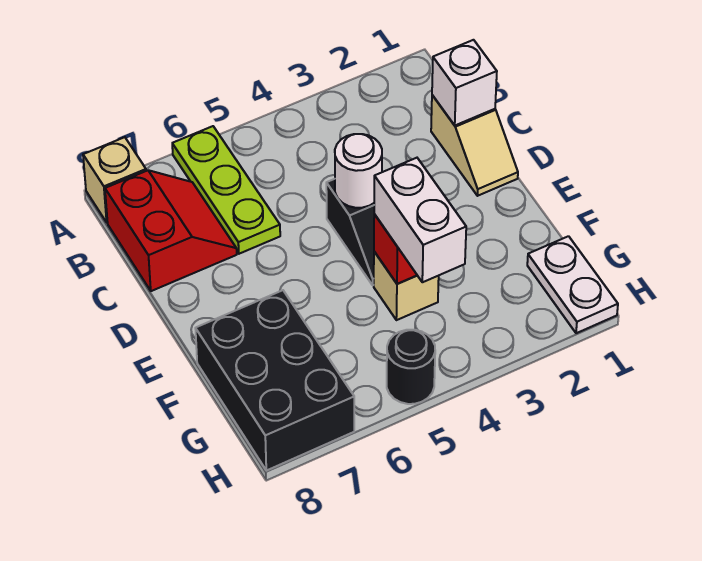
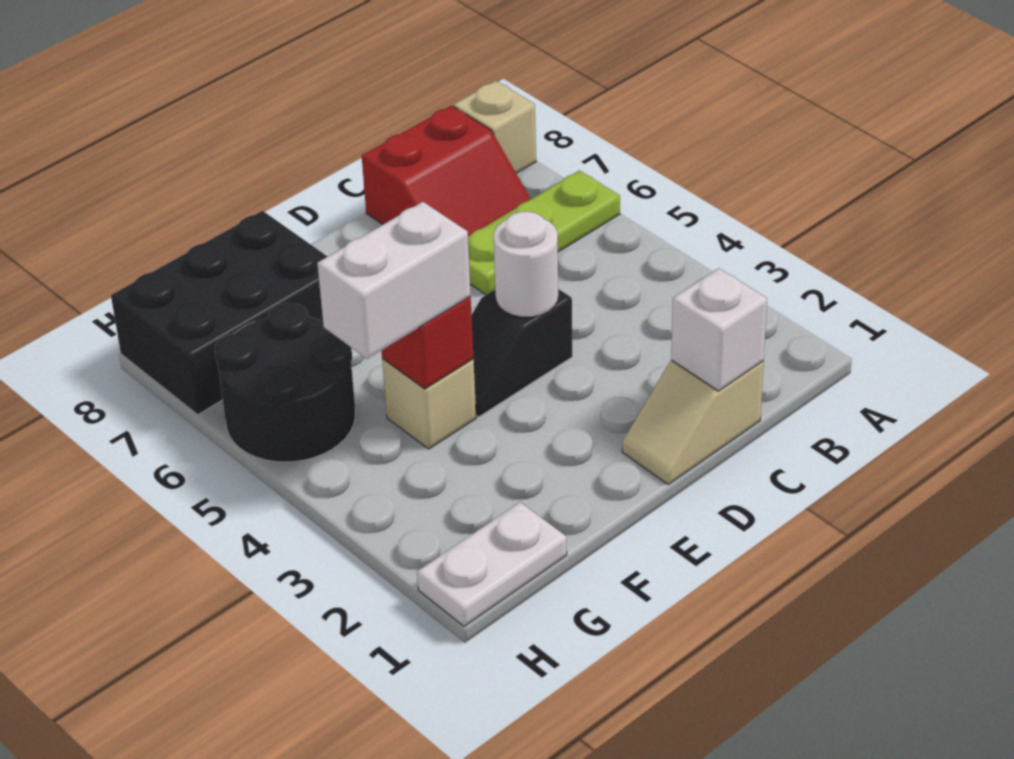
black 1x1 round brick [387,330,435,404] -> black 2x2 round brick [215,303,355,462]

